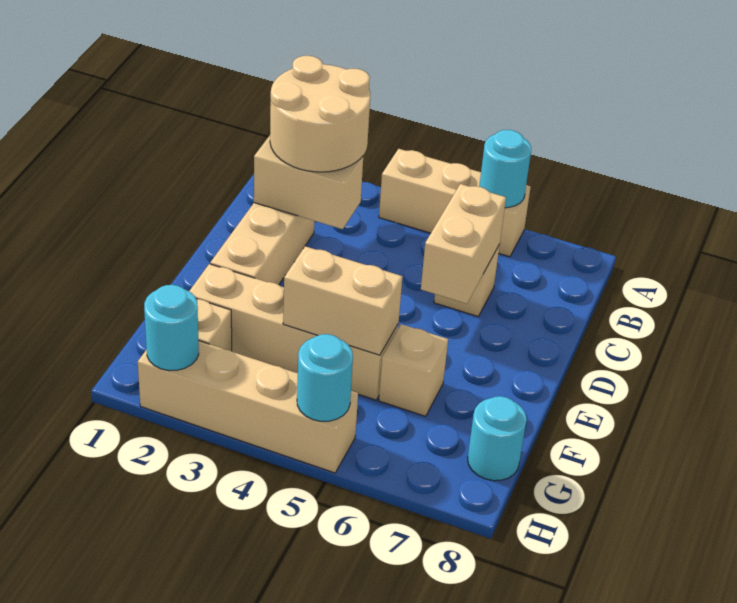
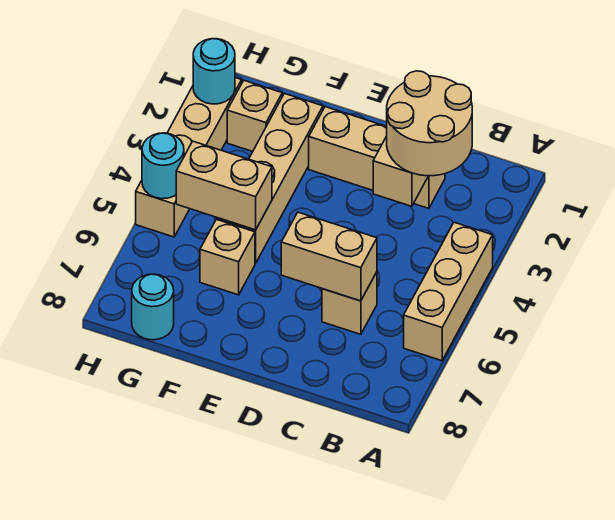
cyan 1x1 round brick [479,130,531,208] -> none
tan 1x2 brick [283,246,403,355] -> tan 1x2 brick turned to [176,141,272,230]

